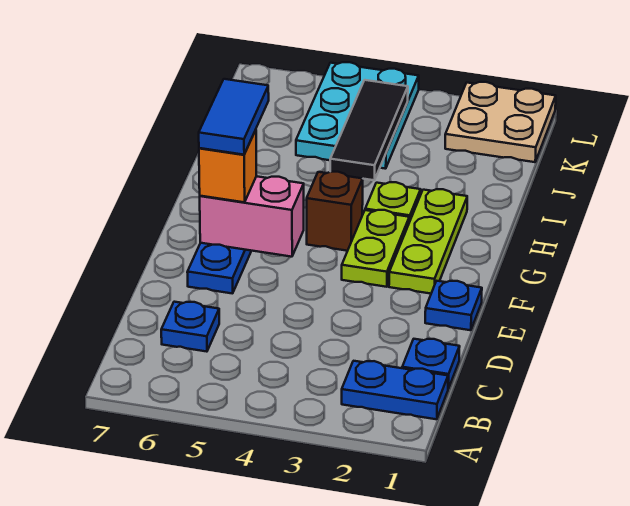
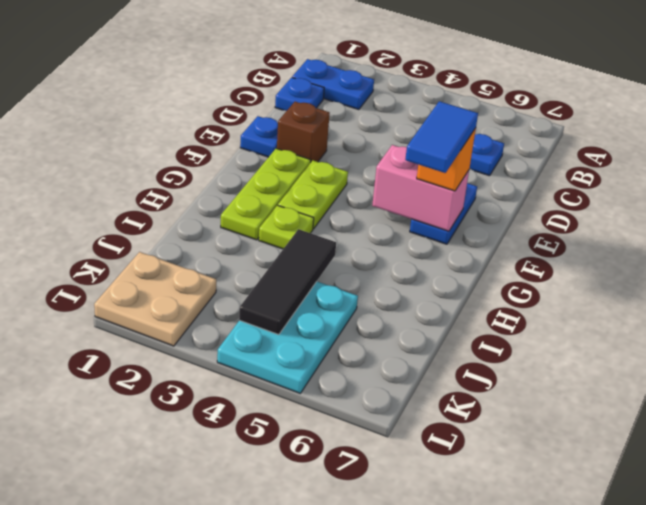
brown 1x1 brick [307,172,363,251] -> brown 1x1 brick moved to [277,102,330,162]

